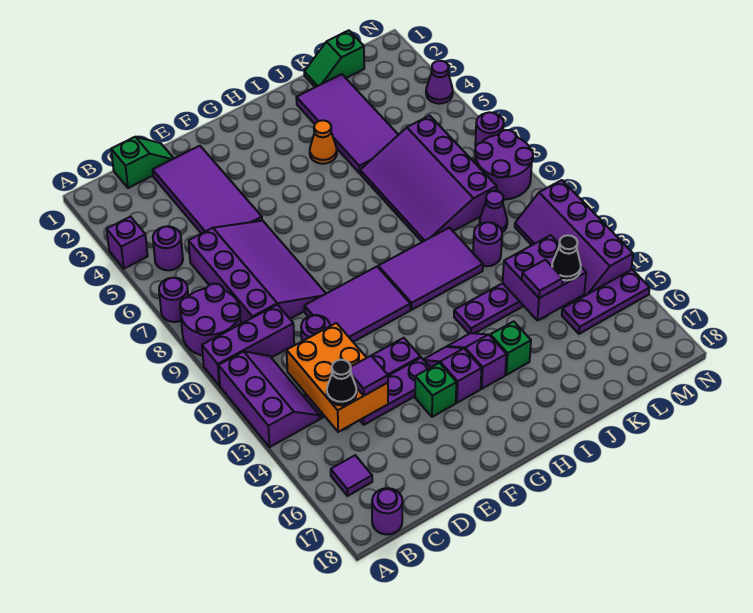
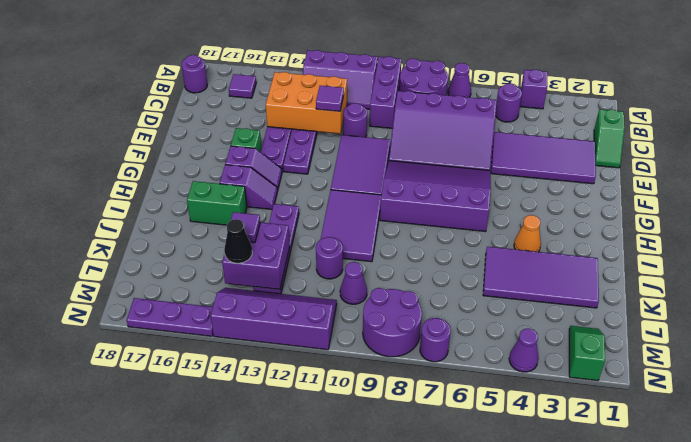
purple 1x1 round brick [159,278,188,322] -> purple 1x1 cone [448,63,471,97]
black 1x1 cone [327,360,357,405] -> none
purple 1x1 tile [351,356,388,395] -> purple 1x1 tile moved to [316,86,344,111]
green 1x1 brick [490,321,531,375] -> green 1x2 brick [187,181,247,225]
purple 3x4 slope [360,116,497,242] -> purple 3x4 slope moved to [380,161,490,232]
green 1x2 slope [304,30,364,87] -> green 1x2 slope moved to [569,326,605,381]
purple 1x3 plate [562,270,650,334] -> purple 1x3 plate turned to [127,298,213,336]

